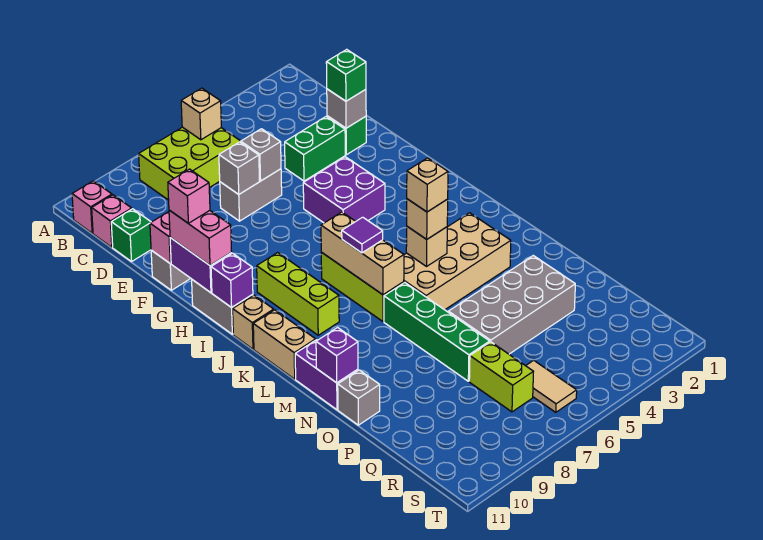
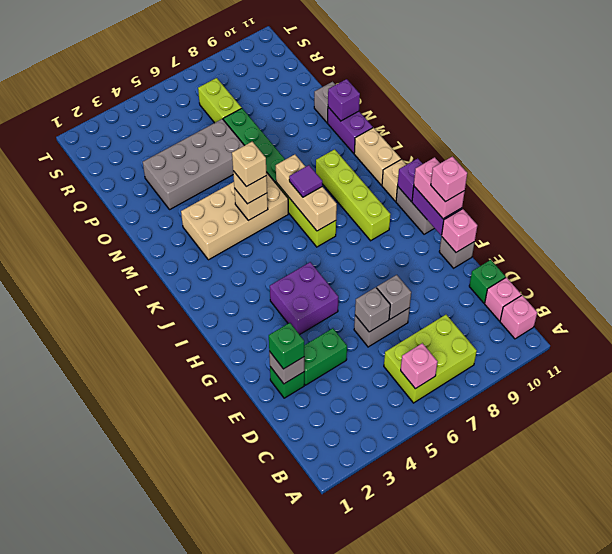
tan 1x1 brick [181,88,221,140] -> pink 1x1 brick [401,343,437,389]
lime 1x3 brick [257,253,339,335] -> lime 1x4 brick [316,149,391,241]
tan 1x2 tile [526,360,577,412] -> none

